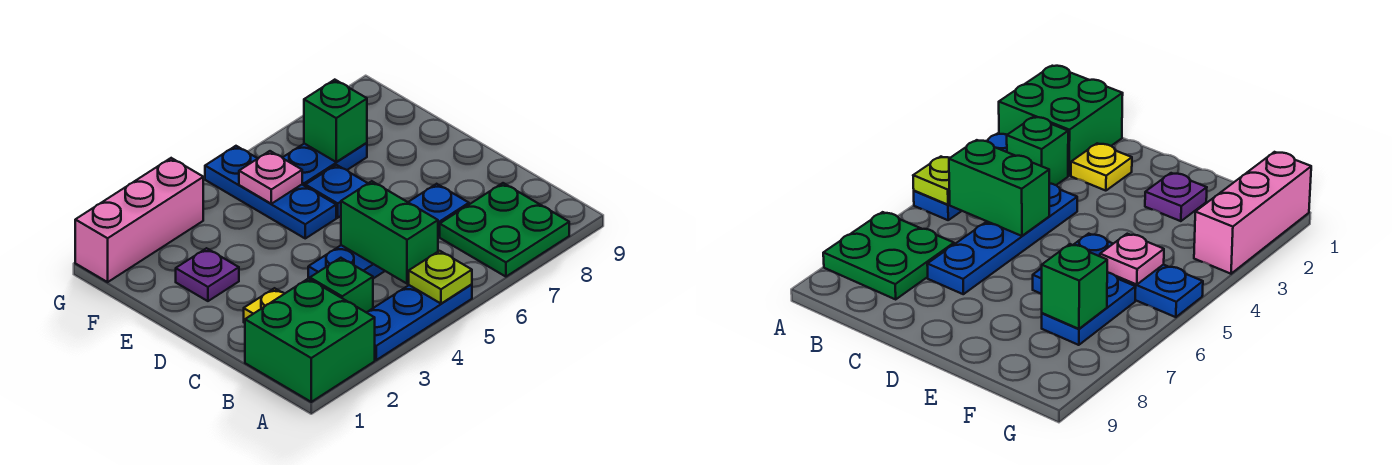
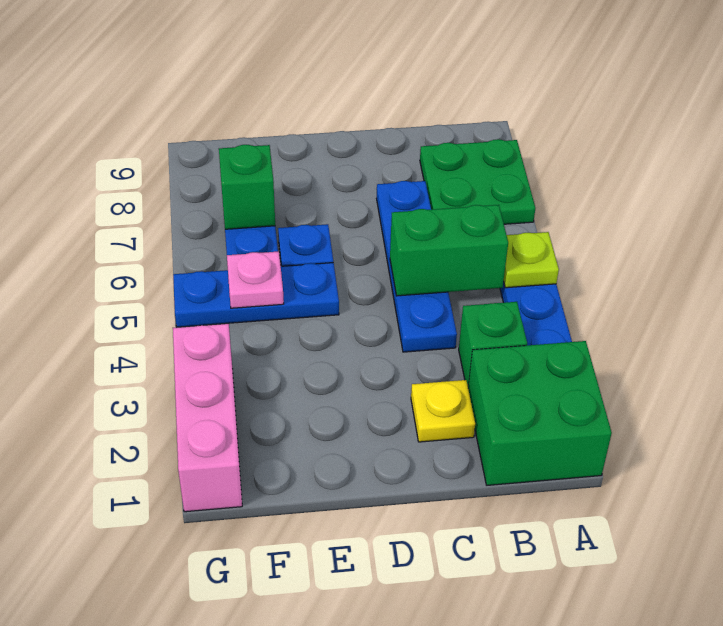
purple 1x1 plate [176,248,239,301] -> none

